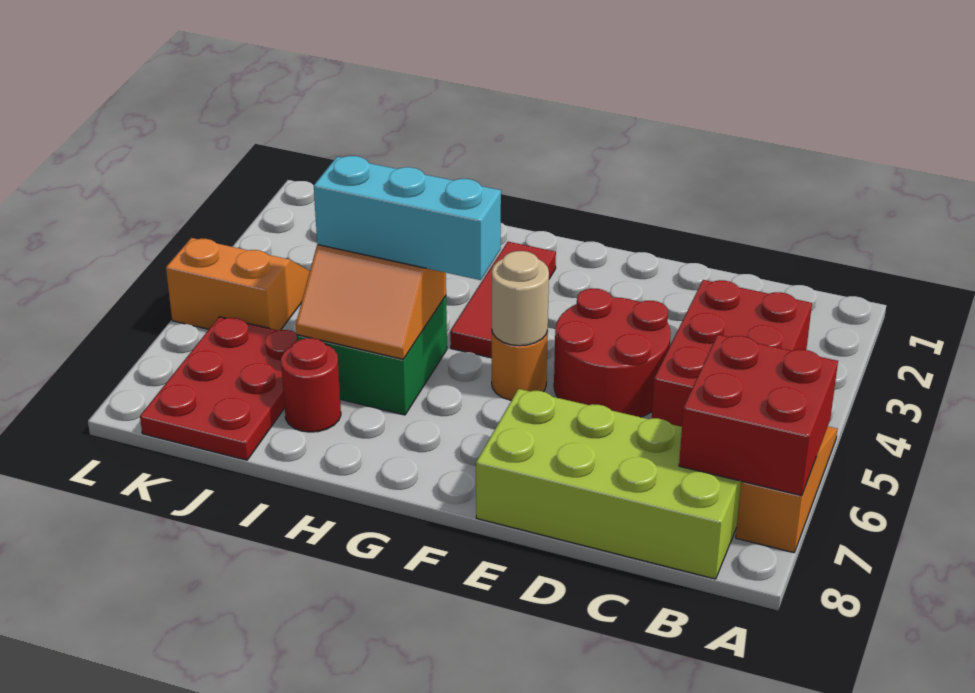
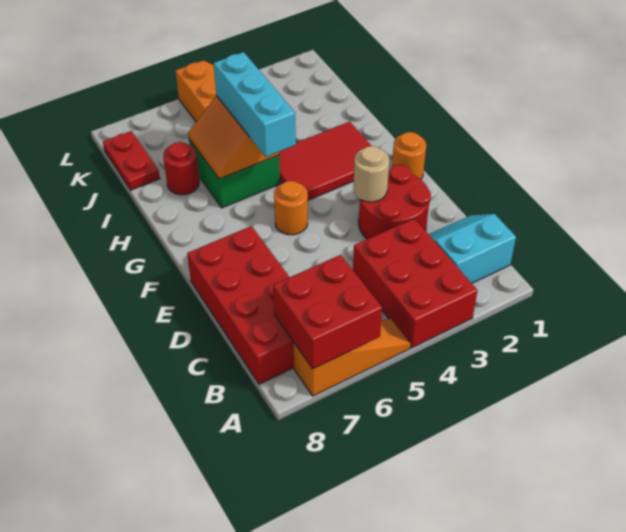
none -> cyan 2x2 slope [429,214,516,283]
red 2x3 brick [652,280,812,427] -> red 2x3 brick turned to [353,218,477,348]
lime 2x4 brick [476,389,741,579] -> red 2x4 brick [187,226,294,384]
red 2x2 round brick [554,288,671,417] -> red 2x2 round brick moved to [359,165,431,239]
none -> orange 1x1 round brick [392,132,426,179]
tan 1x1 round brick [492,251,549,346] -> tan 1x1 round brick moved to [353,146,389,202]
red 1x3 tile [450,242,556,358] -> red 2x3 tile [279,122,371,200]
red 2x3 plate [140,317,297,460] -> red 1x2 plate [103,131,160,190]

